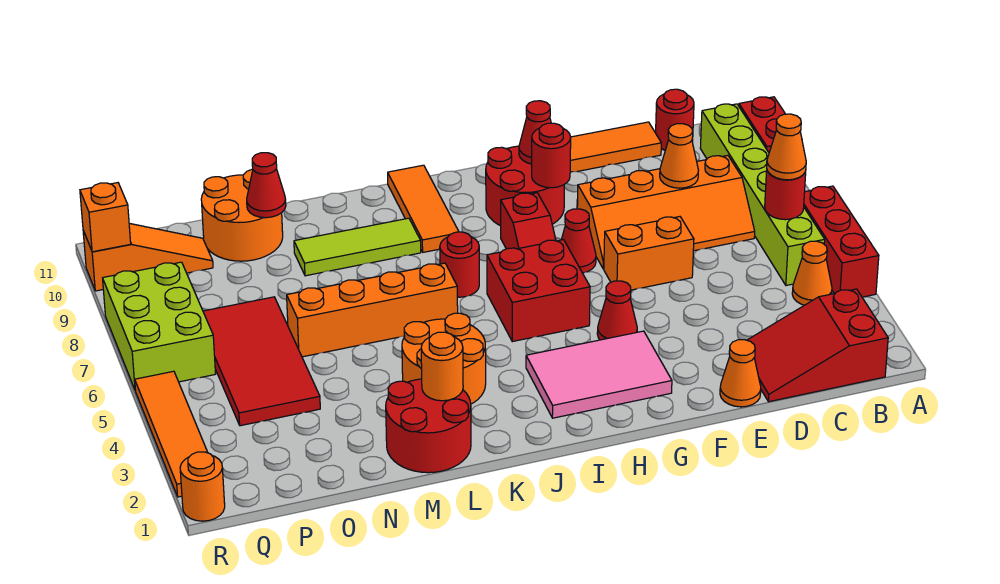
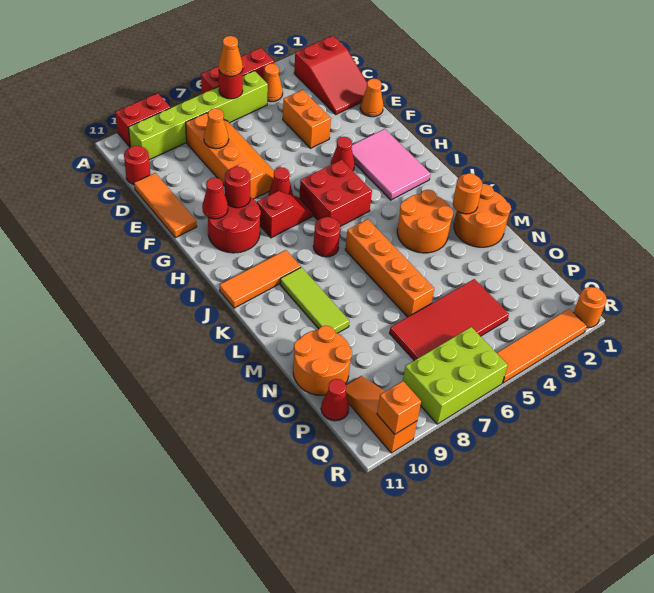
orange 1x2 brick [604,217,694,290] -> orange 1x2 brick moved to [283,90,331,148]
red 2x2 round brick [386,379,471,473] -> orange 2x2 round brick [454,184,511,247]
red 1x1 cone [247,153,286,218] -> red 1x1 cone moved to [321,379,349,421]

